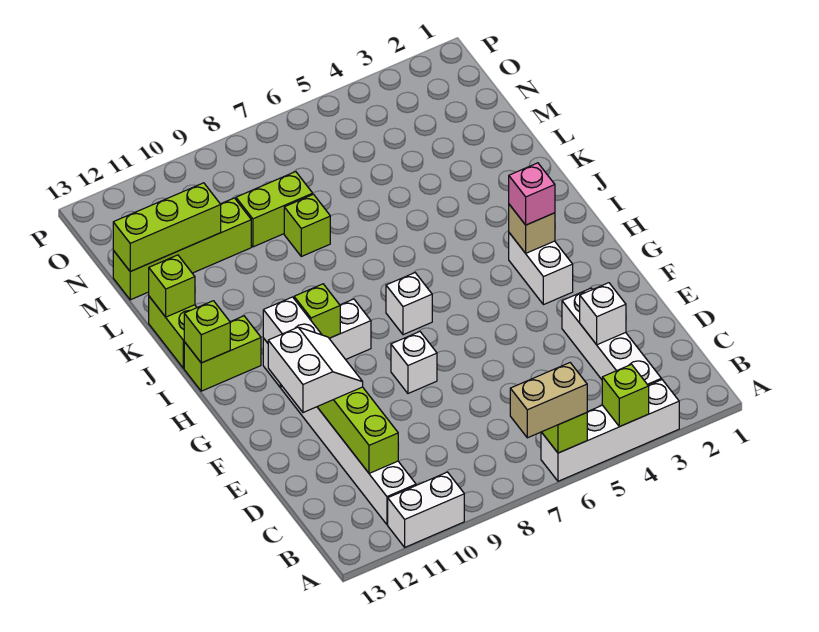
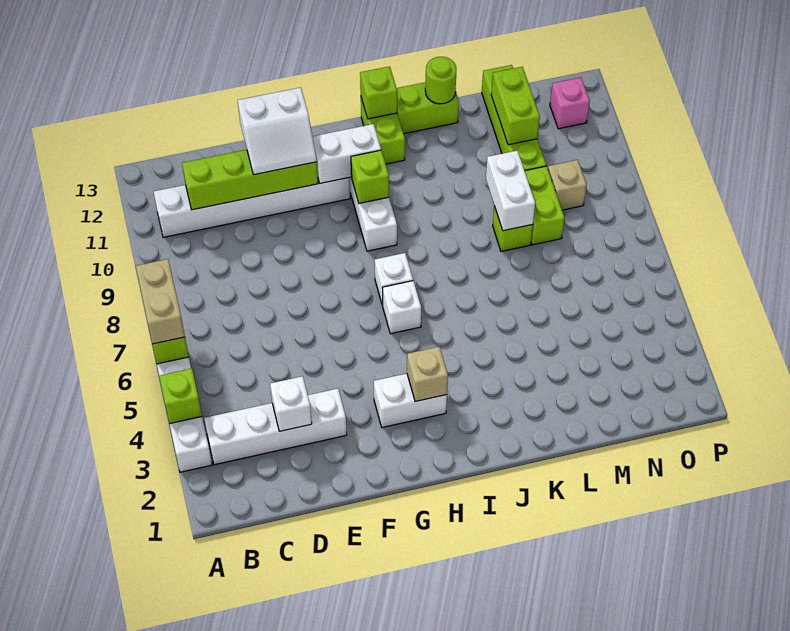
white 1x2 brick [388,472,464,547] -> white 1x2 brick moved to [486,151,535,231]
white 1x1 brick [391,332,437,393] -> white 1x1 brick moved to [382,281,421,334]
pink 1x1 brick [509,163,555,225] -> pink 1x1 brick moved to [550,77,590,129]
lime 1x1 brick [149,255,195,317] -> lime 1x1 round brick [425,57,456,104]
lime 1x3 brick [113,183,221,271] -> lime 1x2 brick [491,67,540,145]
none -> tan 1x1 brick [548,160,587,210]

